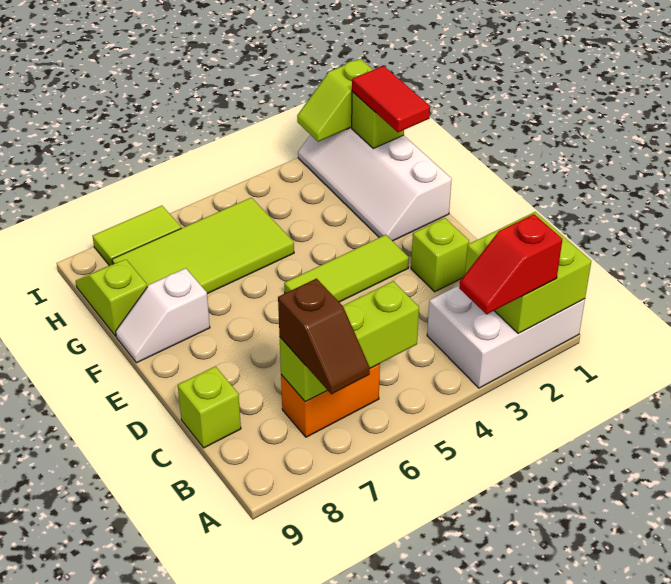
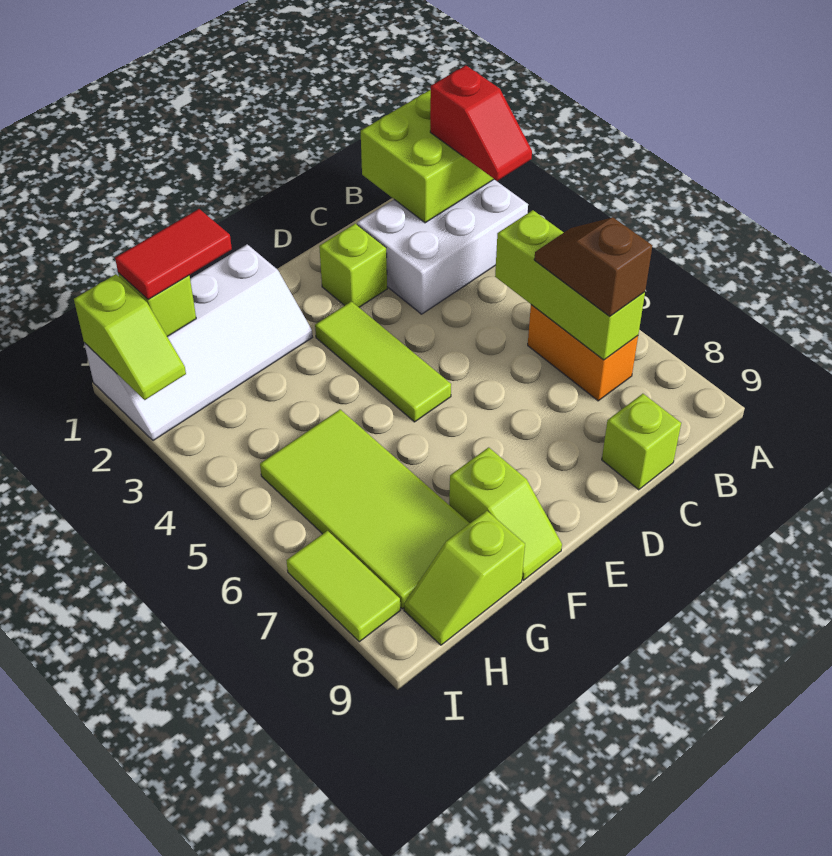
white 2x3 brick [427,285,585,388] -> white 2x3 brick turned to [357,179,528,314]
brown 1x2 slope [278,279,370,394] -> brown 1x2 slope turned to [534,217,652,316]
white 1x2 slope [116,268,210,363] -> lime 1x2 slope [449,447,562,580]

